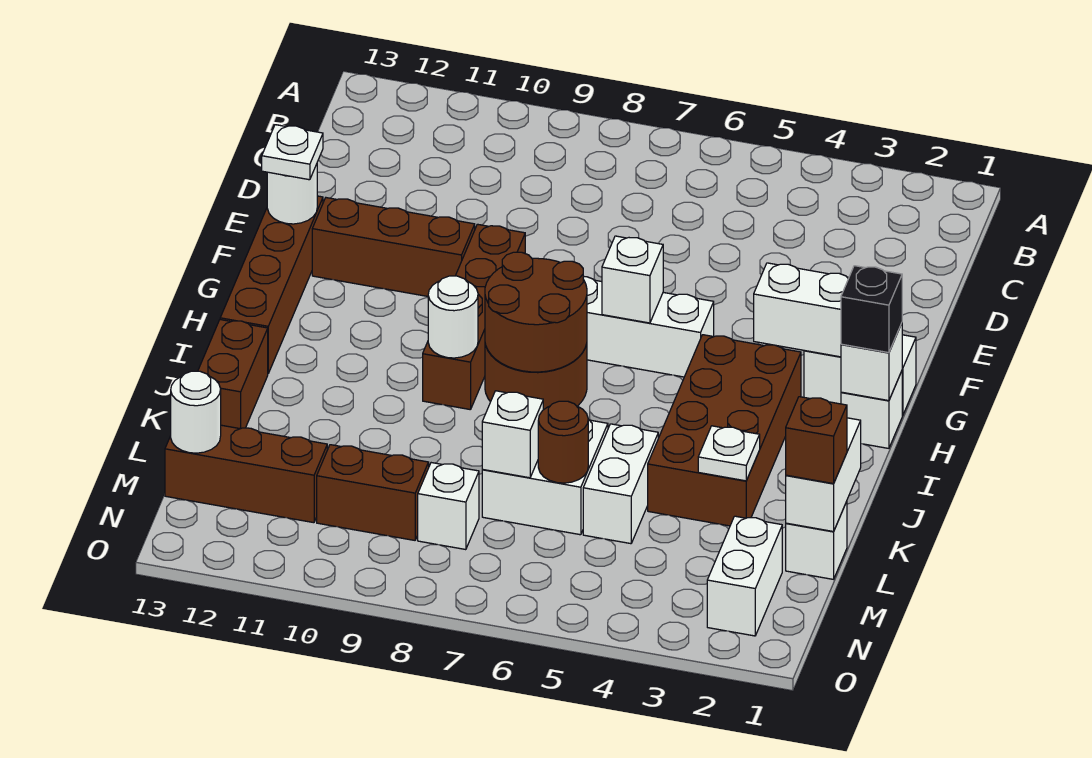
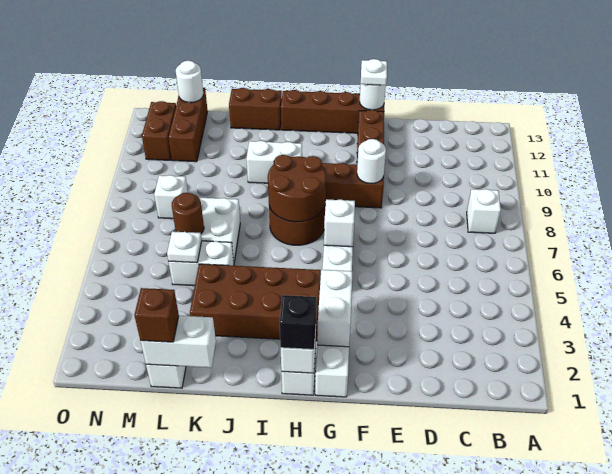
white 1x1 round brick [428,276,478,358] -> white 1x1 round brick moved to [357,139,386,184]
white 1x1 plate [698,426,760,481] -> white 1x1 plate moved to [167,231,202,263]
white 1x1 brick [482,391,543,478] -> white 1x1 brick moved to [467,189,501,233]
white 1x2 brick [707,516,782,636] -> white 1x2 brick moved to [246,141,302,183]
brown 1x2 brick [317,445,429,540] -> brown 1x2 brick moved to [142,101,176,160]

